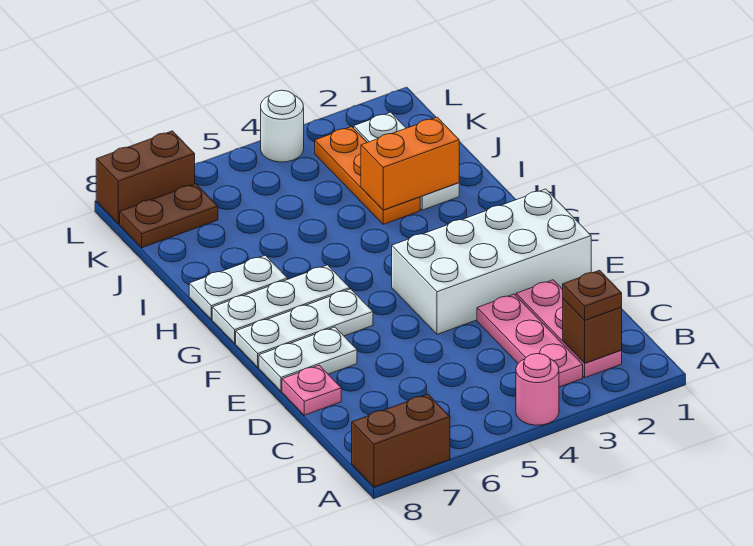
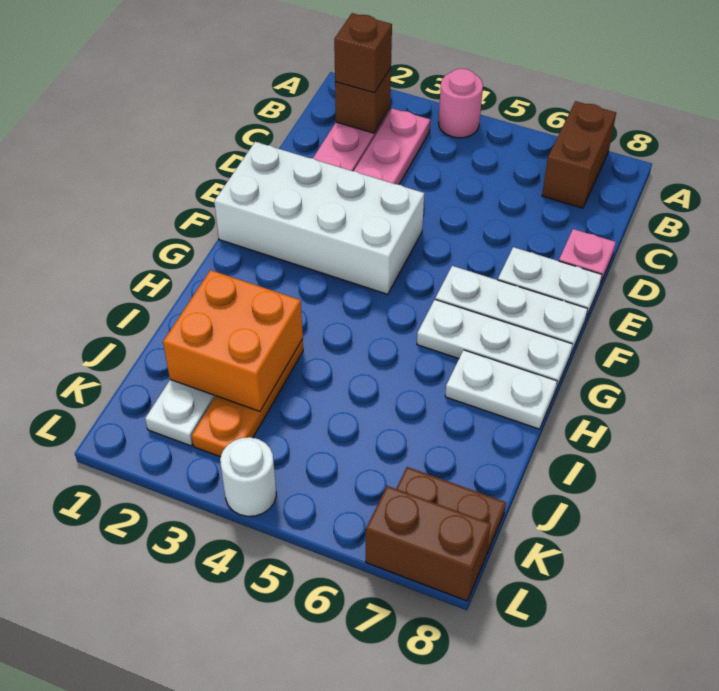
brown 1x2 brick [352,394,450,487] -> brown 1x2 brick turned to [542,101,616,208]
brown 1x1 plate [563,270,622,320] -> brown 1x1 brick [334,13,392,93]
orange 1x2 brick [361,117,459,210] -> orange 2x2 brick [163,270,303,411]

